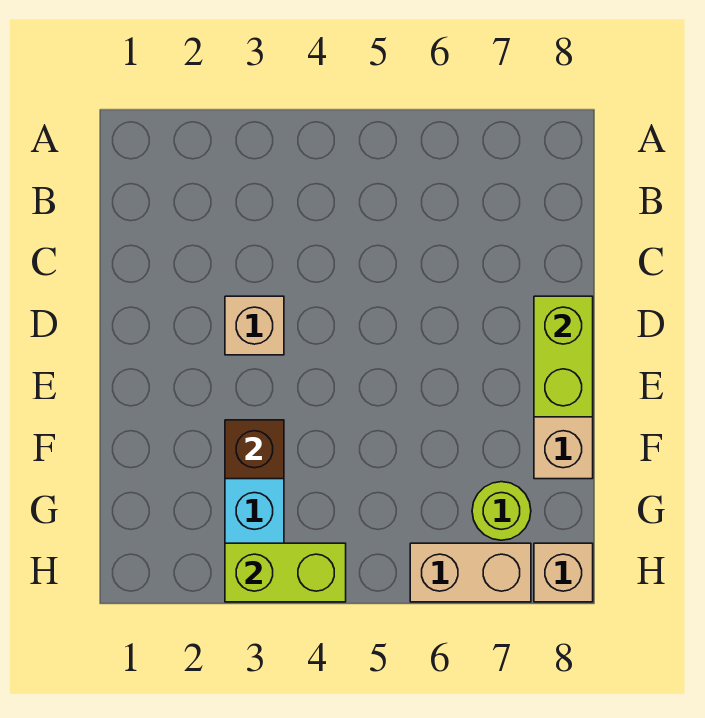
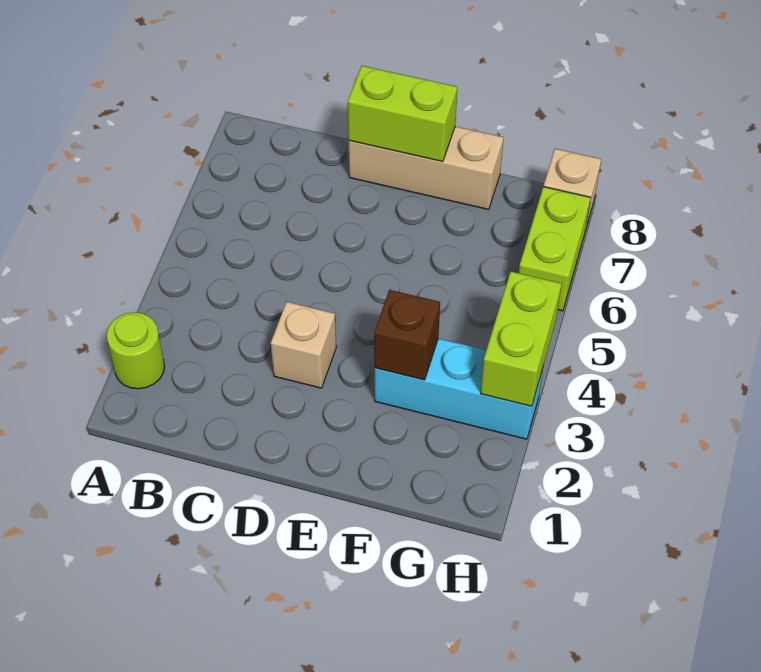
lime 1x1 round brick [472,482,531,540] -> lime 1x1 round brick moved to [107,312,165,389]
tan 1x2 brick [410,543,531,602] -> lime 1x2 brick [519,187,591,311]

